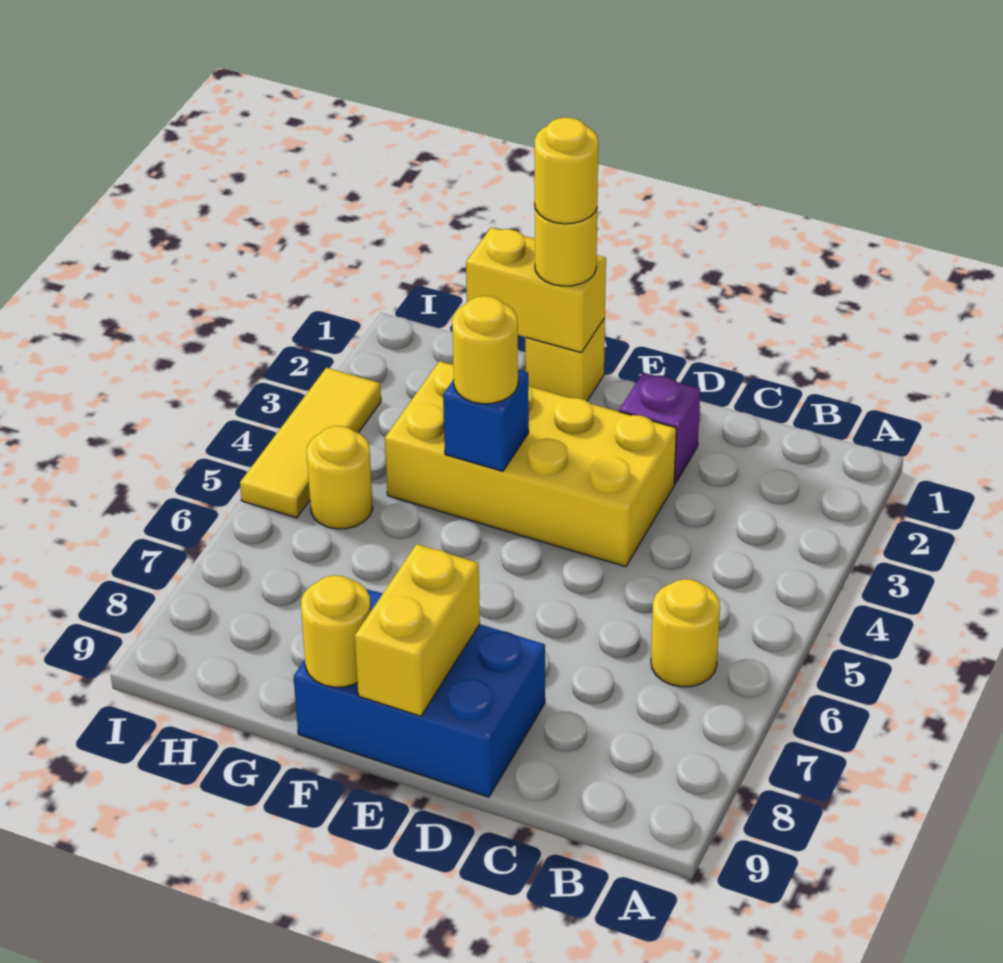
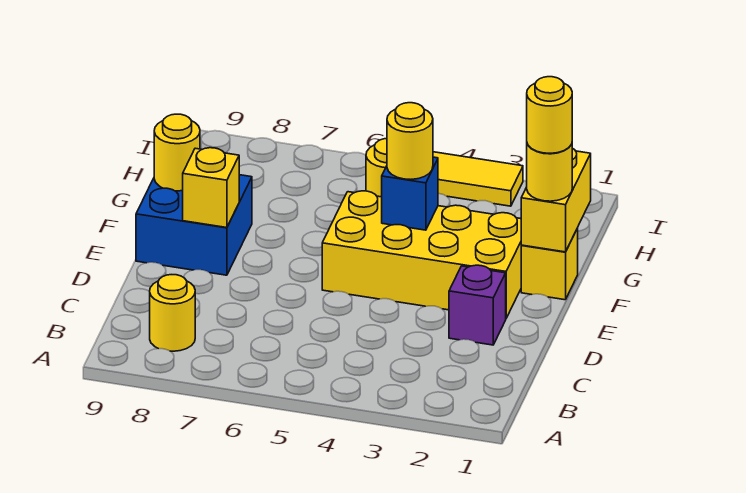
yellow 1x1 round brick [651,579,720,687] -> yellow 1x1 round brick moved to [150,275,195,351]
yellow 2x4 brick [385,361,676,567] -> yellow 2x4 brick turned to [322,191,521,318]
blue 2x3 brick [294,589,545,797] -> blue 2x2 brick [136,175,252,275]
yellow 1x2 brick [355,544,480,716] -> yellow 1x1 brick [183,148,239,228]

